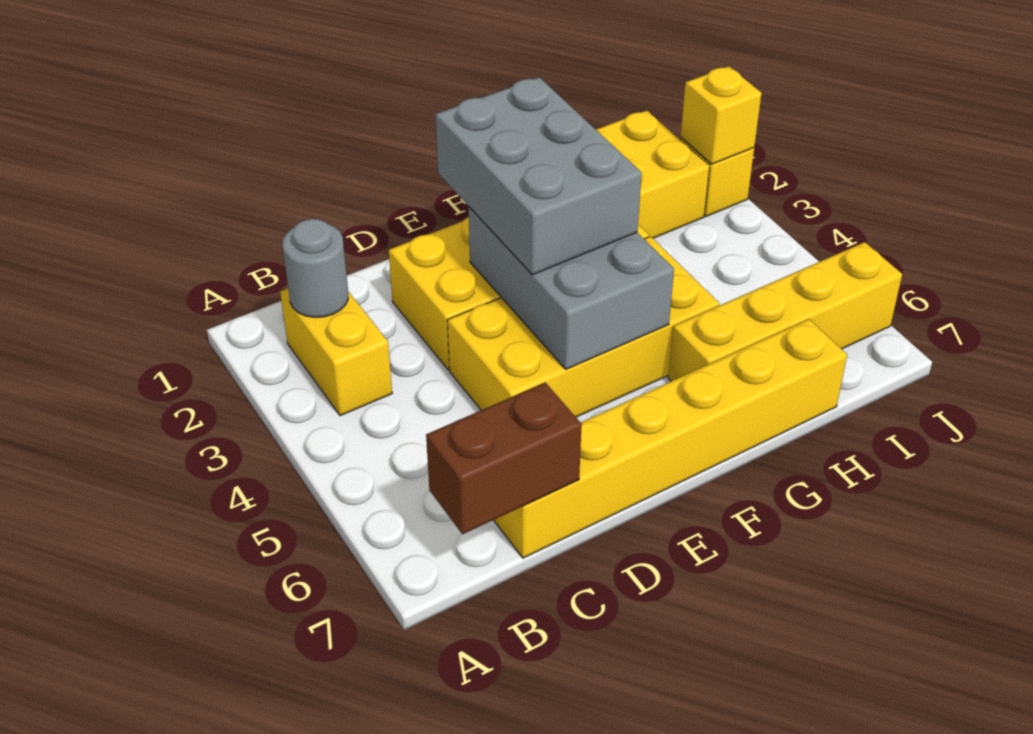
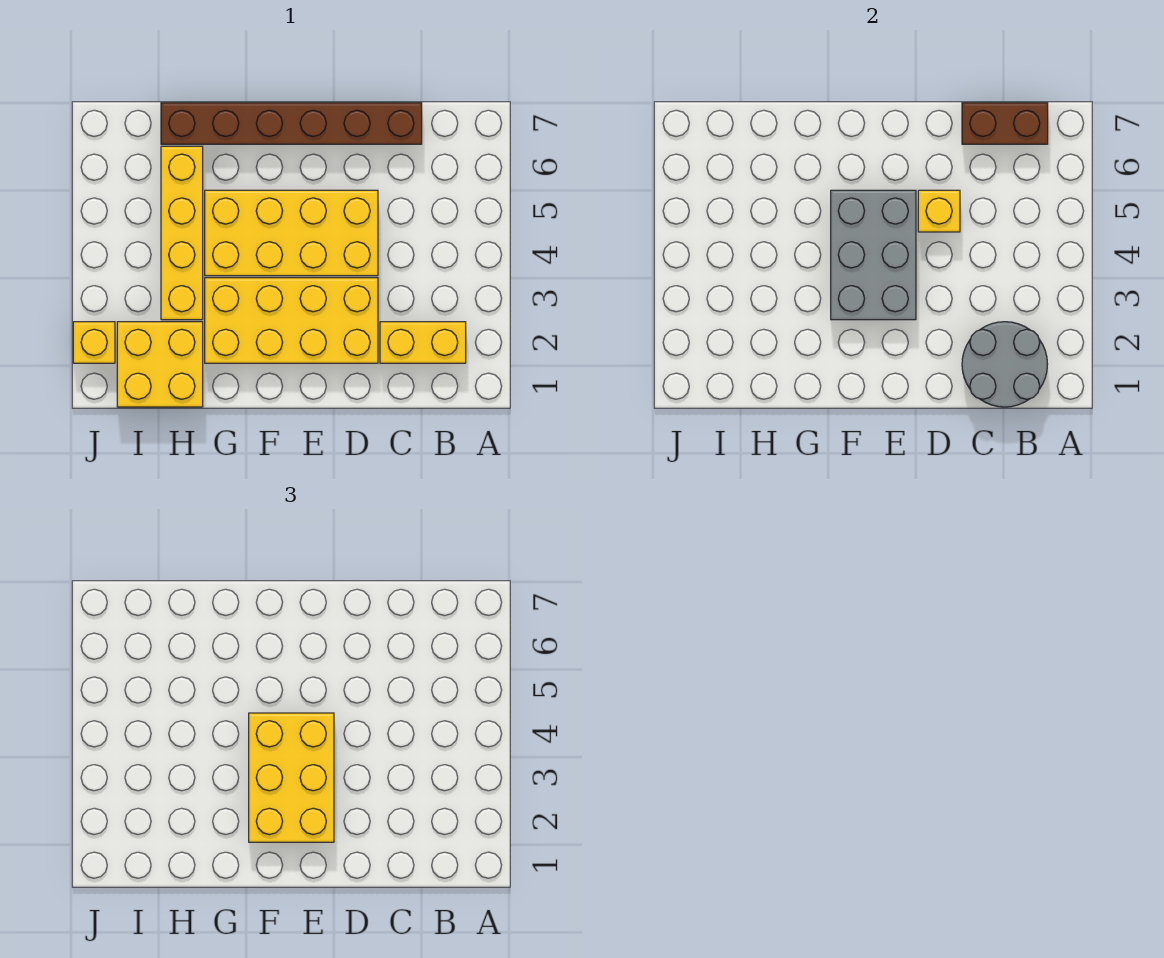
yellow 1x2 brick [280,289,392,416] -> yellow 1x2 brick turned to [380,322,466,363]
grey 1x1 round brick [282,219,348,317] -> grey 2x2 round brick [962,322,1048,407]
yellow 1x6 brick [494,319,847,558] -> brown 1x6 brick [161,103,422,144]
grey 2x3 brick [435,77,642,275] -> yellow 2x3 brick [249,713,334,842]
yellow 1x4 brick [668,242,902,381] -> yellow 1x4 brick turned to [161,146,203,320]
yellow 1x1 brick [681,66,761,164] -> yellow 1x1 brick moved to [918,190,960,232]

